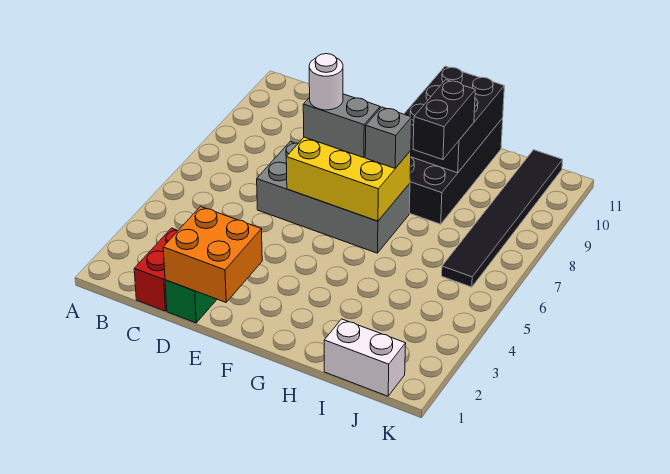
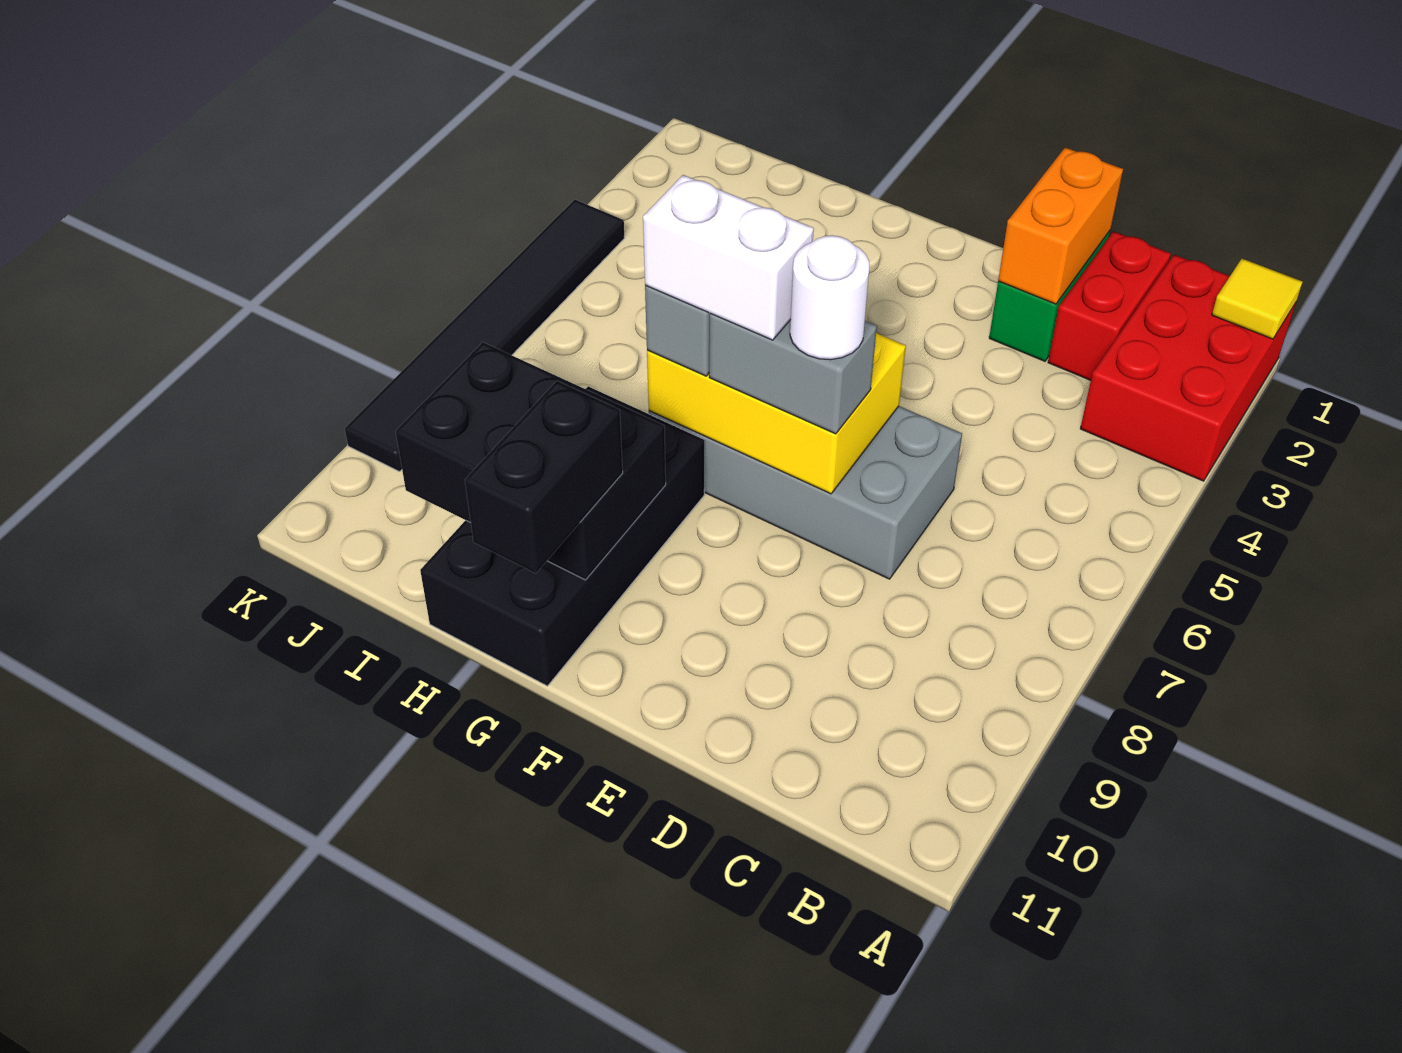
none -> red 2x3 brick [1080,255,1296,481]
none -> yellow 1x1 tile [1212,259,1302,339]
orange 2x2 brick [163,207,262,302] -> orange 1x2 brick [998,147,1123,304]
black 2x3 brick [404,66,504,173] -> black 2x3 brick turned to [395,342,666,580]
black 1x2 brick [413,80,475,160] -> black 1x2 brick moved to [465,381,623,573]
white 1x2 brick [324,319,406,396] -> white 1x2 brick moved to [643,175,814,340]
black 1x6 tile [442,150,563,287] -> black 1x6 tile moved to [345,200,624,471]

